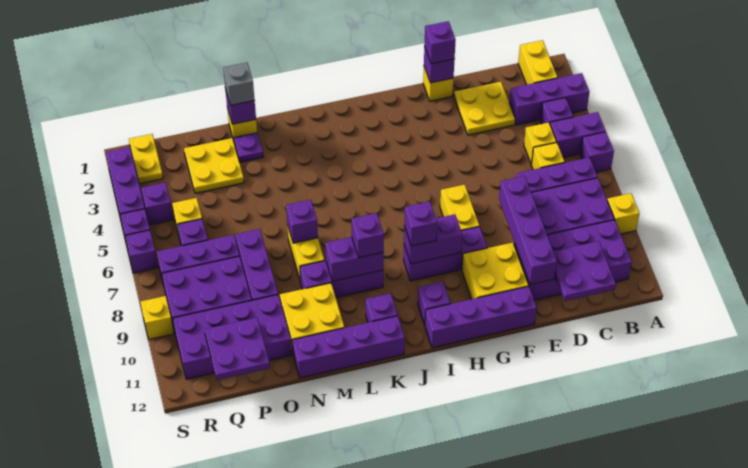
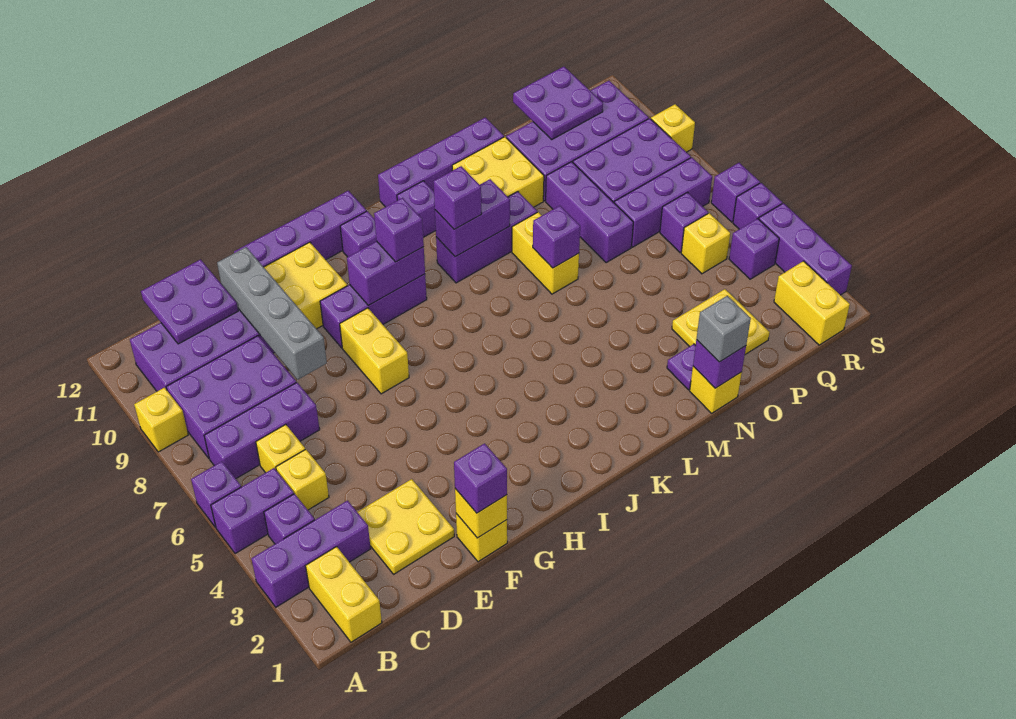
purple 1x4 brick [499,176,557,285] -> grey 1x4 brick [217,247,327,379]
purple 1x1 brick [424,46,454,83] -> yellow 1x1 brick [455,489,507,538]
yellow 1x2 plate [129,134,163,184] -> yellow 1x2 brick [774,261,850,345]

